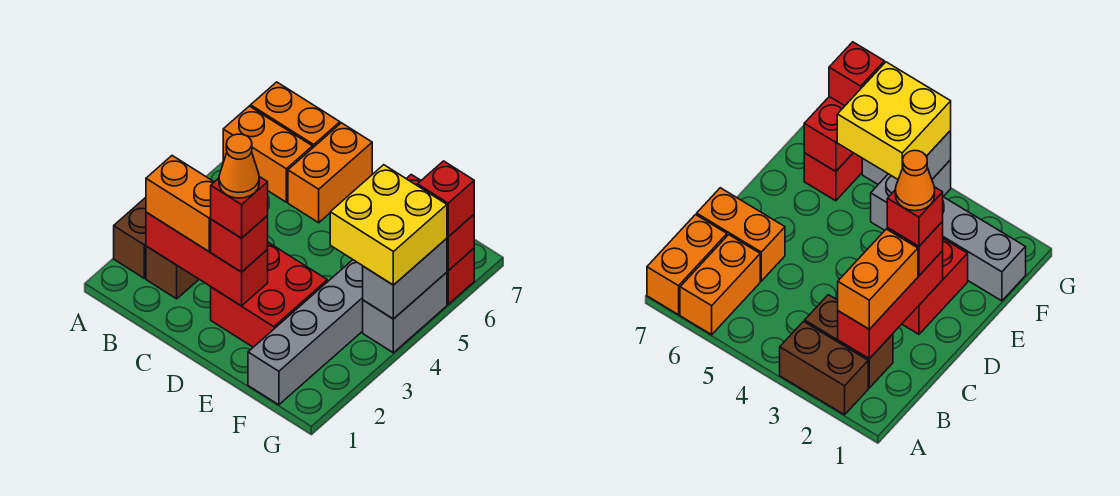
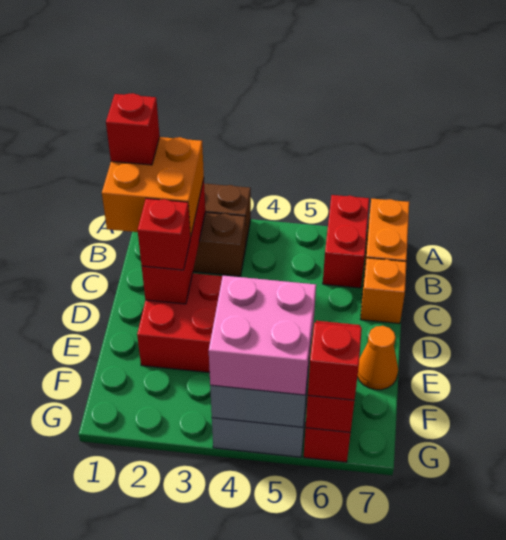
orange 1x2 brick [223,106,312,202] -> red 1x2 brick [323,195,369,288]
orange 1x2 brick [146,156,214,251] -> orange 2x2 brick [102,137,204,237]
orange 1x2 brick [288,123,372,223] -> orange 1x1 brick [361,258,406,324]
red 1x1 brick [211,177,268,238] -> red 1x1 brick moved to [106,93,160,165]
orange 1x1 cone [219,134,259,198] -> orange 1x1 cone moved to [357,326,398,390]
grey 1x4 brick [248,260,363,405] -> none
yellow 2x2 brick [330,165,447,285] -> pink 2x2 brick [209,276,316,395]

